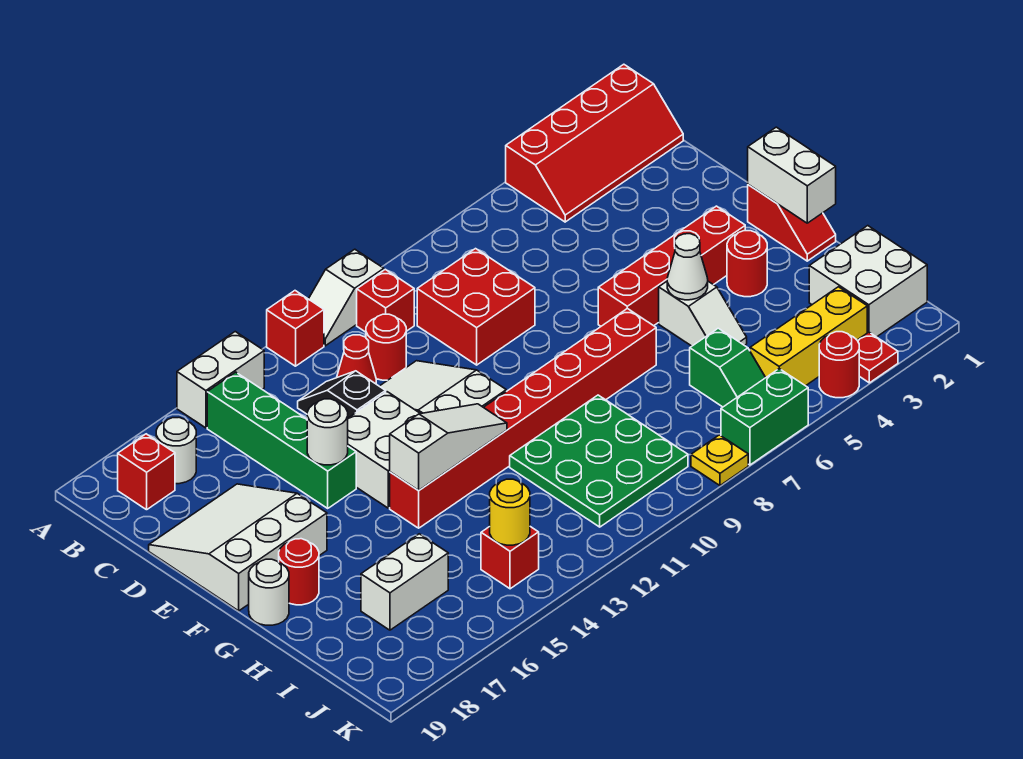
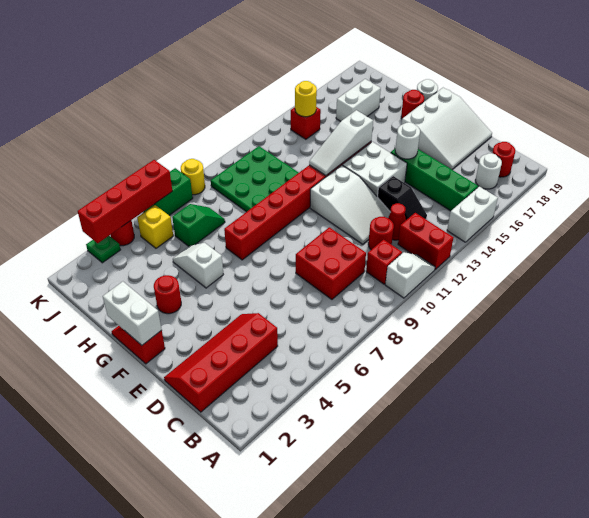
red 2x4 slope [506,64,683,222] -> red 2x4 slope moved to [164,313,278,412]
red 1x1 brick [267,291,324,366] -> red 1x2 brick [398,213,453,269]
red 1x1 brick [118,434,175,510] -> red 1x1 round brick [492,142,516,177]
red 1x4 brick [598,206,745,326] -> red 1x4 brick moved to [78,160,172,243]
white 1x1 cone [667,234,708,300] -> none
white 2x2 brick [809,226,927,337] -> none
green 1x2 slope [690,328,766,407] -> green 1x2 slope turned to [172,204,225,246]
yellow 1x3 brick [750,287,867,386] -> yellow 1x1 brick [137,205,173,248]
red 1x1 plate [857,332,898,383] -> green 1x1 plate [86,236,120,263]
yellow 1x1 plate [691,435,748,485] -> yellow 1x1 round brick [181,159,205,195]

